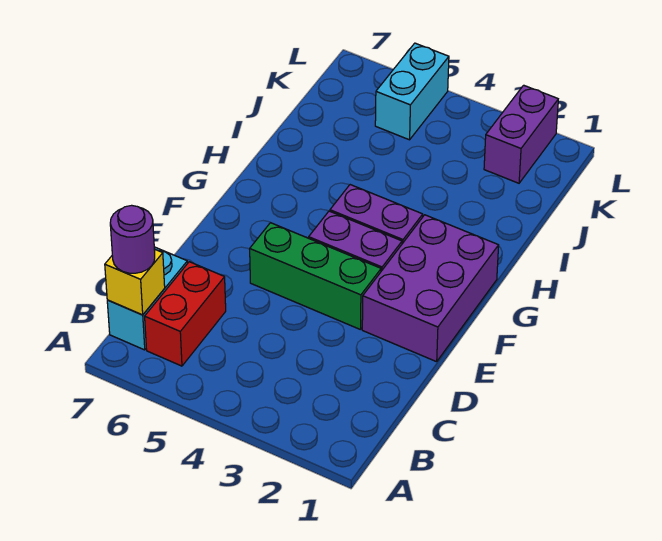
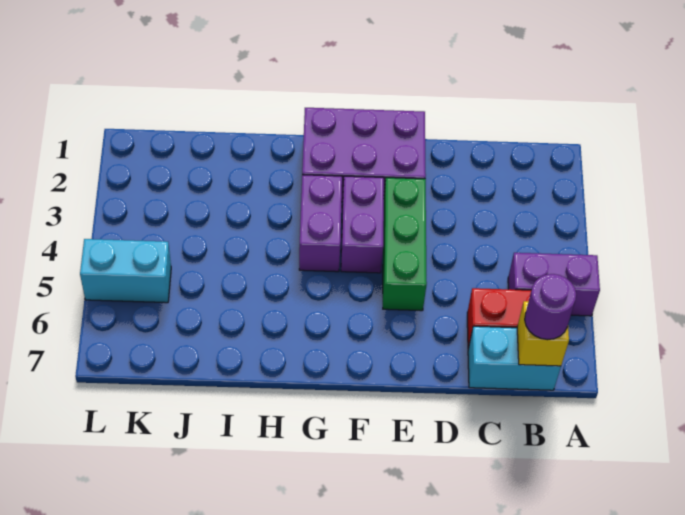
purple 1x2 brick [484,85,558,183] -> purple 1x2 brick moved to [508,253,600,316]

